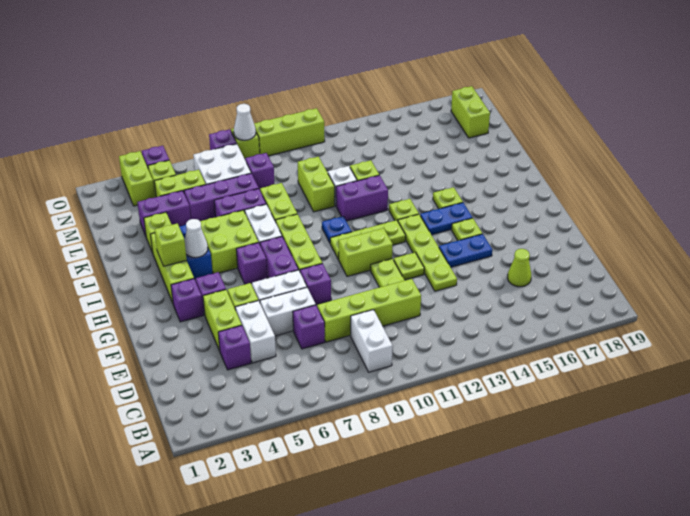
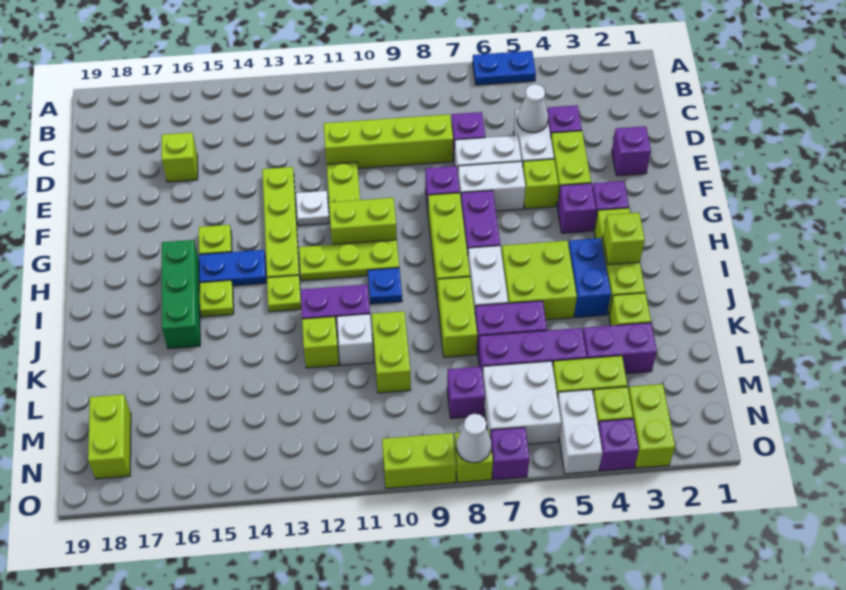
white 1x2 brick [351,310,393,372] -> white 1x2 brick moved to [557,390,603,474]
lime 1x1 cone [508,249,531,287] -> lime 1x1 brick [162,132,198,182]
lime 1x1 plate [394,253,424,280] -> white 1x1 plate [296,191,329,226]
blue 1x2 plate [439,234,492,267] -> blue 1x2 plate moved to [473,51,536,85]
purple 1x1 brick [236,243,267,284] -> purple 1x1 brick moved to [612,126,651,176]
none -> green 1x3 brick [162,240,200,349]
white 1x1 cone [185,219,208,258] -> white 1x1 cone moved to [517,84,548,133]
lime 1x3 brick [254,108,325,156] -> lime 1x2 brick [382,433,456,488]

